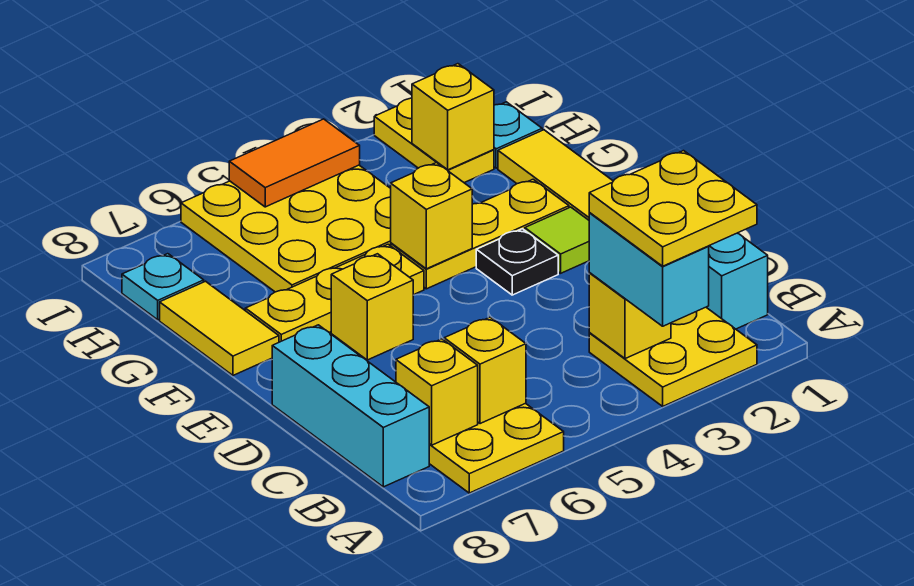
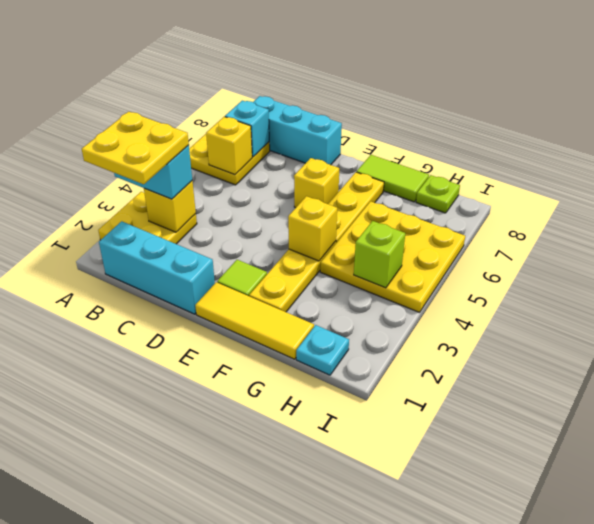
yellow 1x1 brick [396,339,478,445] -> cyan 1x1 brick [225,101,269,157]
black 1x1 plate [476,229,558,295] -> none
yellow 1x2 tile [160,281,279,375] -> lime 1x2 tile [357,155,429,202]
yellow 1x2 plate [374,98,494,183] -> none
yellow 1x1 brick [412,64,494,170] -> none
none -> lime 1x1 brick [354,221,405,288]
cyan 1x1 plate [122,254,204,320] -> lime 1x1 plate [416,175,460,213]
orange 1x2 tile [229,119,360,207] -> none

